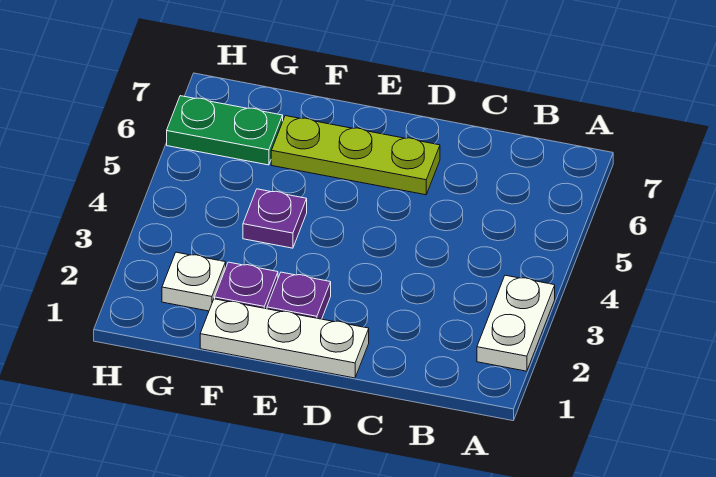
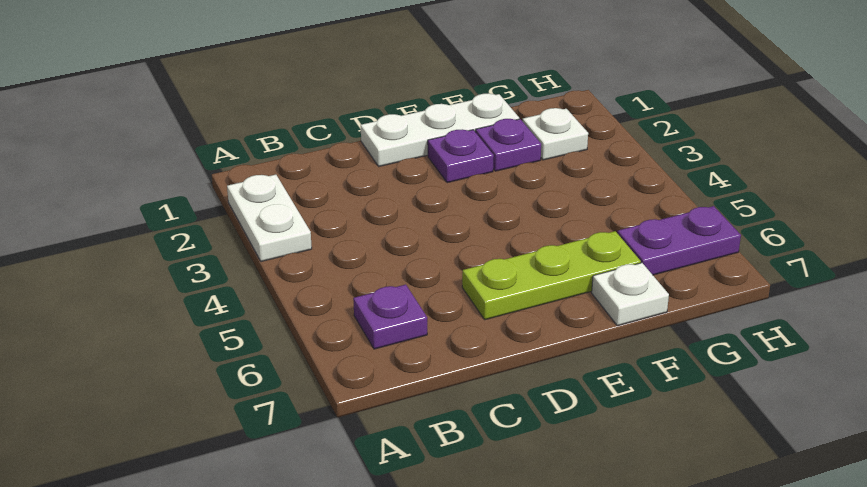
purple 1x1 plate [243,189,307,248] -> purple 1x1 plate moved to [353,284,427,349]
none -> white 1x1 plate [592,263,669,326]
green 1x2 plate [167,96,283,165] -> purple 1x2 plate [618,206,741,275]

